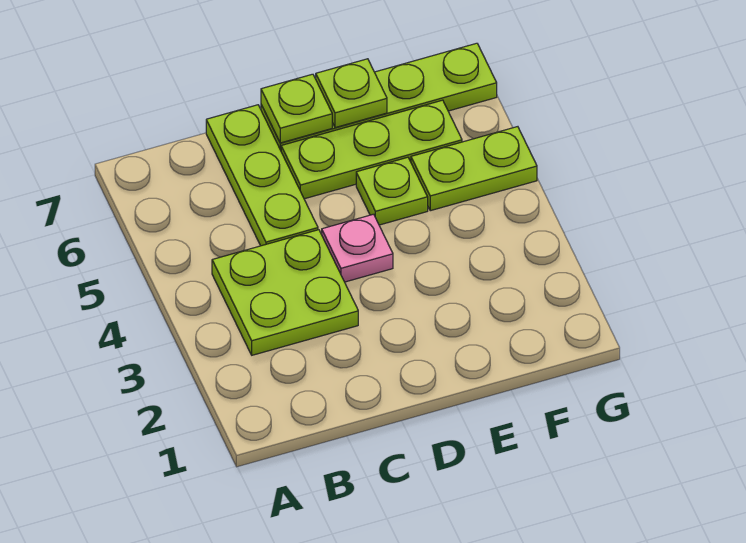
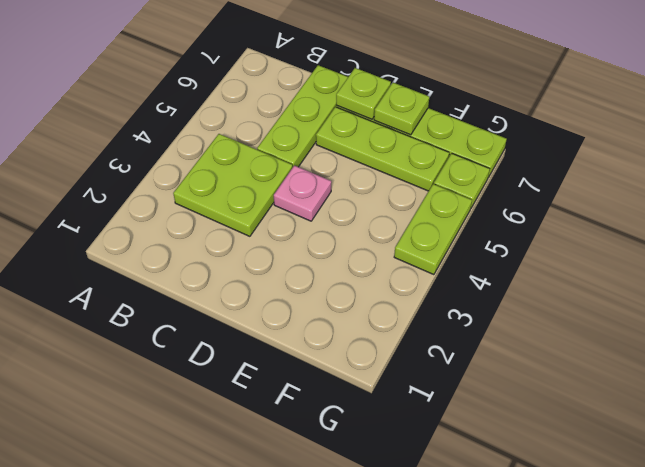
lime 1x1 plate [356,157,428,225] -> lime 1x1 plate moved to [434,153,490,208]
lime 1x2 plate [411,127,537,211] -> lime 1x2 plate turned to [394,184,472,275]

